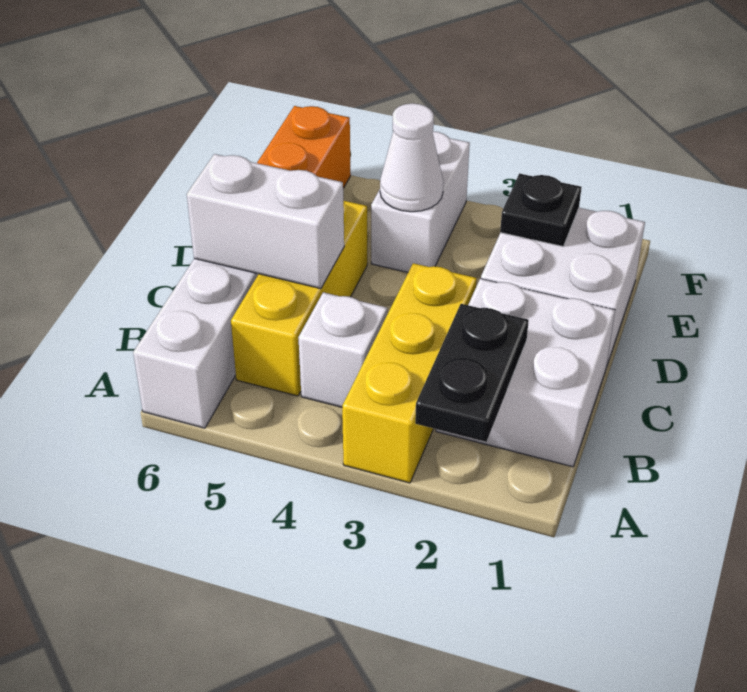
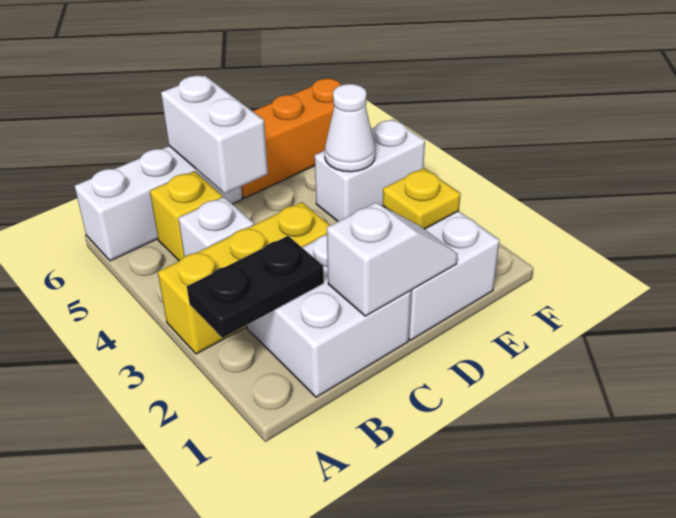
yellow 1x3 brick [231,201,367,396] -> yellow 1x1 brick [150,171,223,261]
none -> white 1x2 slope [327,203,458,316]
black 1x1 plate [500,173,582,246] -> yellow 1x1 plate [383,168,461,229]

